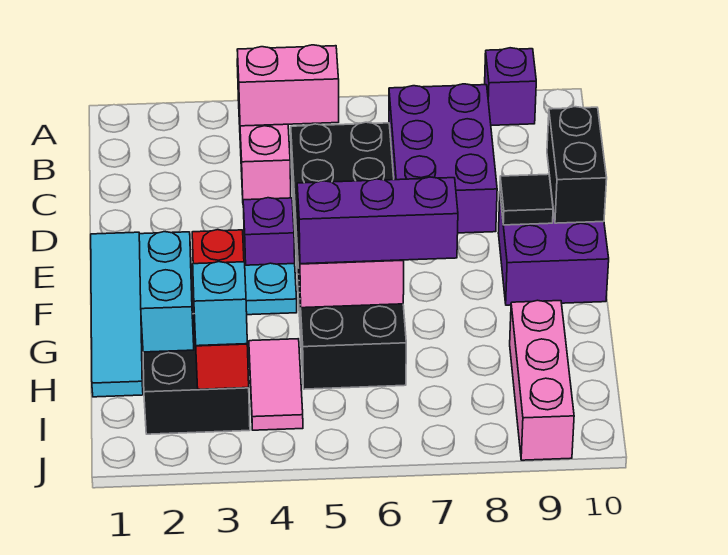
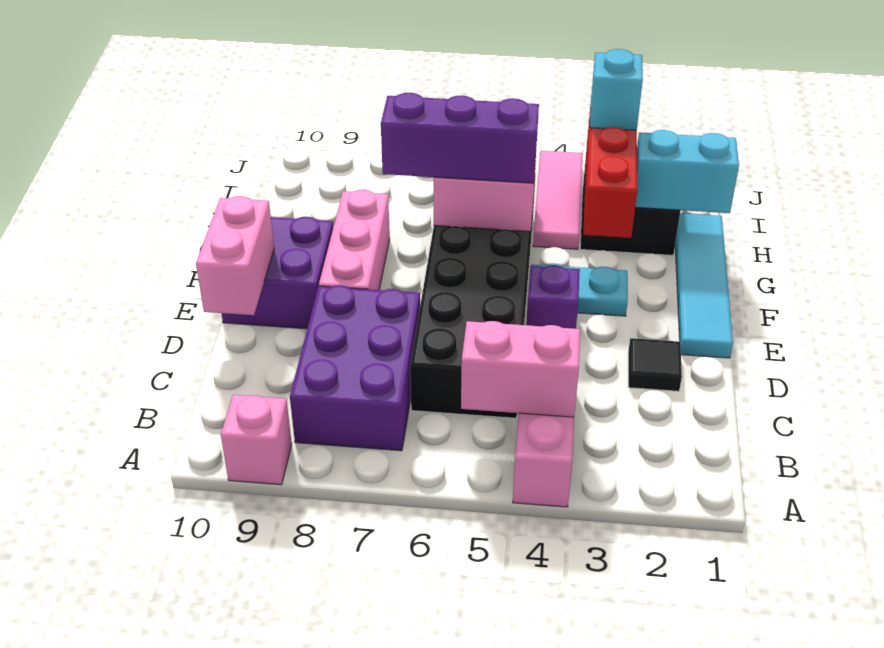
purple 1x1 brick [485,48,536,125] -> pink 1x1 brick [221,395,292,485]
black 1x2 brick [547,107,607,223] -> pink 1x2 brick [196,196,274,315]
black 1x1 tile [500,174,553,225] -> black 1x1 tile moved to [628,338,682,391]
cyan 1x2 brick [139,232,194,352] -> cyan 1x2 brick turned to [635,130,739,213]
pink 1x2 tile [249,339,303,430] -> pink 1x3 tile [533,151,583,249]
pink 1x3 brick [510,300,574,460] -> pink 1x3 brick moved to [319,190,390,290]

